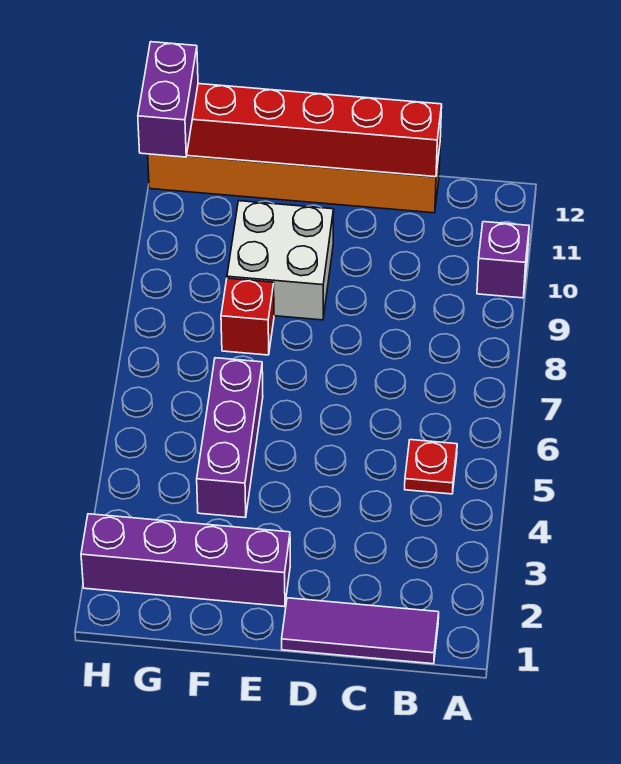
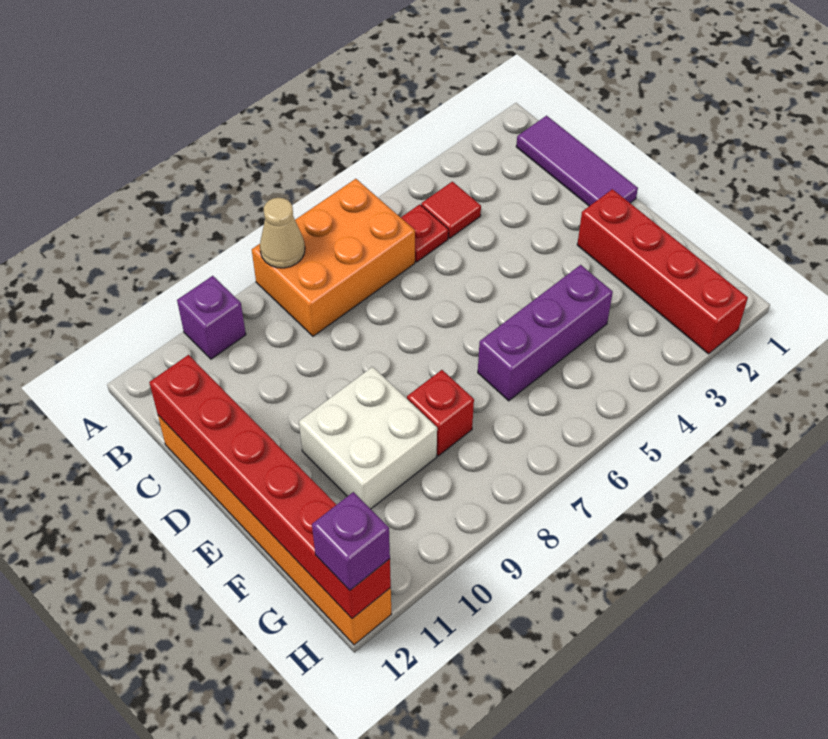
none -> orange 2x3 brick [252,179,415,336]
none -> tan 1x1 cone [260,198,305,268]
none -> red 1x1 tile [421,182,481,238]
purple 1x4 brick [81,514,290,607] -> red 1x4 brick [577,189,748,354]
purple 1x2 brick [138,42,198,157] -> purple 1x1 brick [312,492,390,590]

